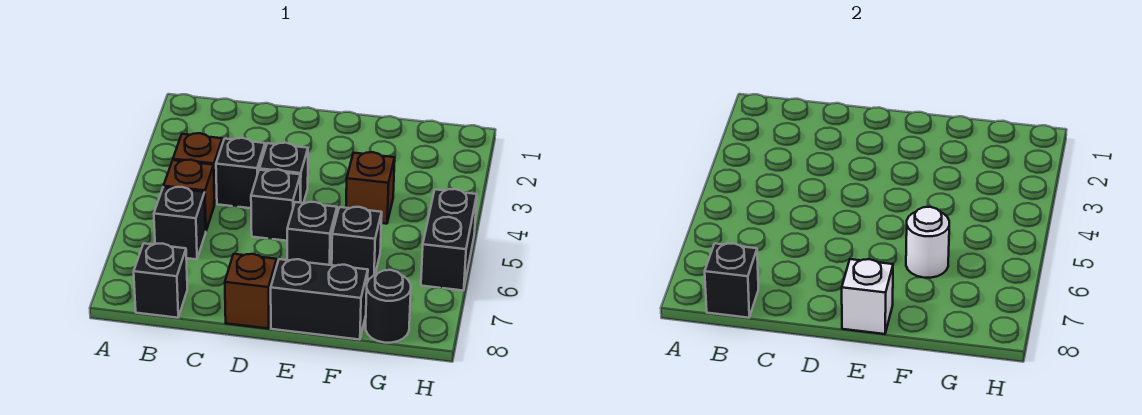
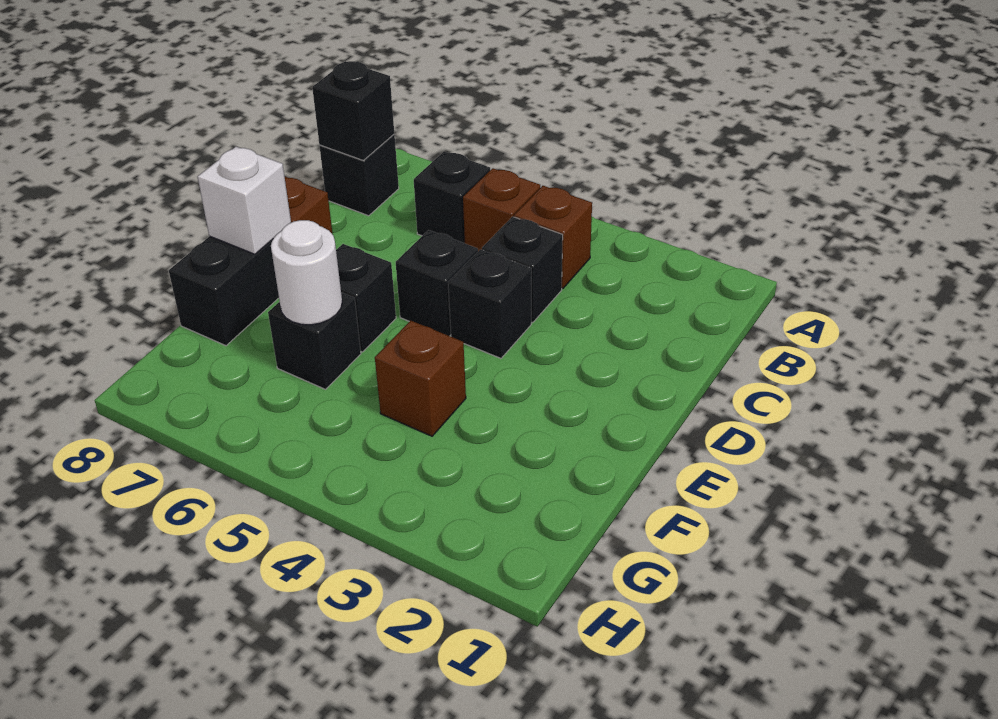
black 1x1 round brick [366,270,411,343] -> none
black 1x2 brick [421,189,477,290] -> none

